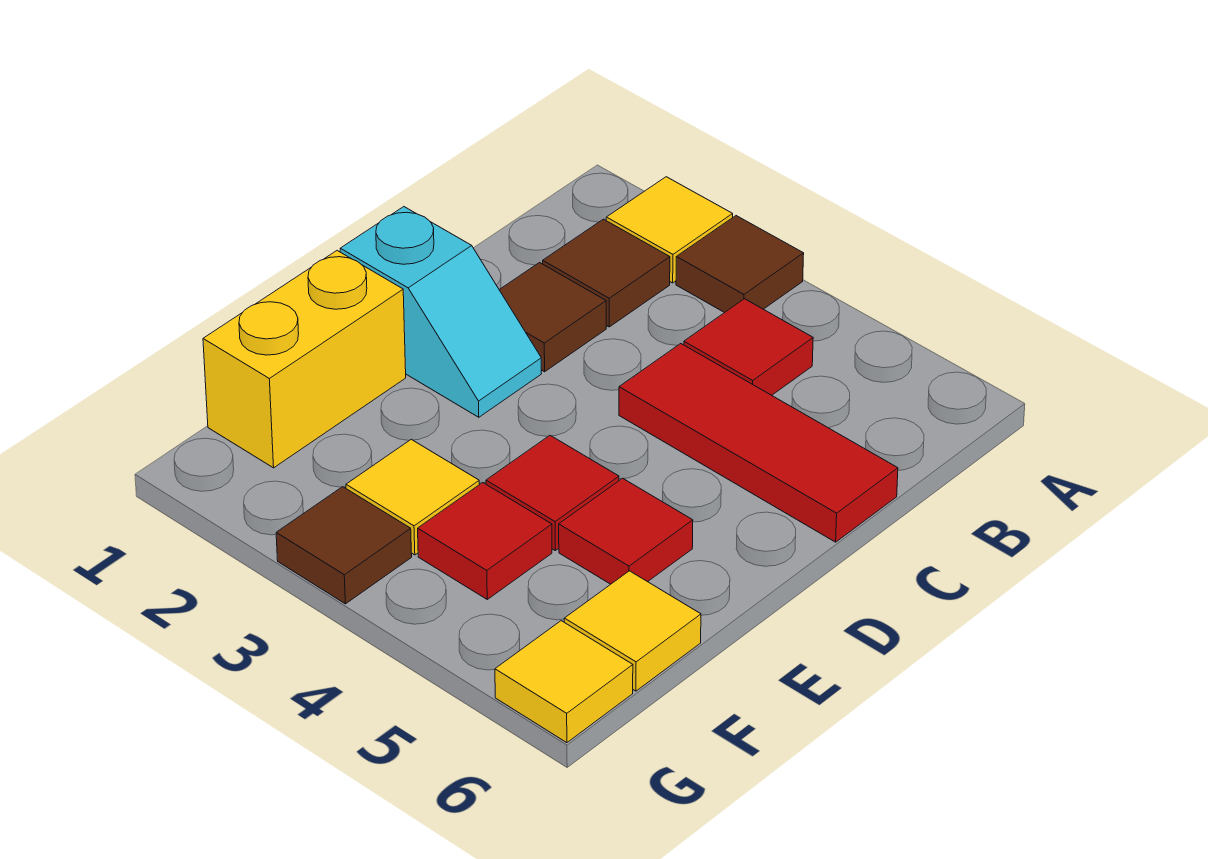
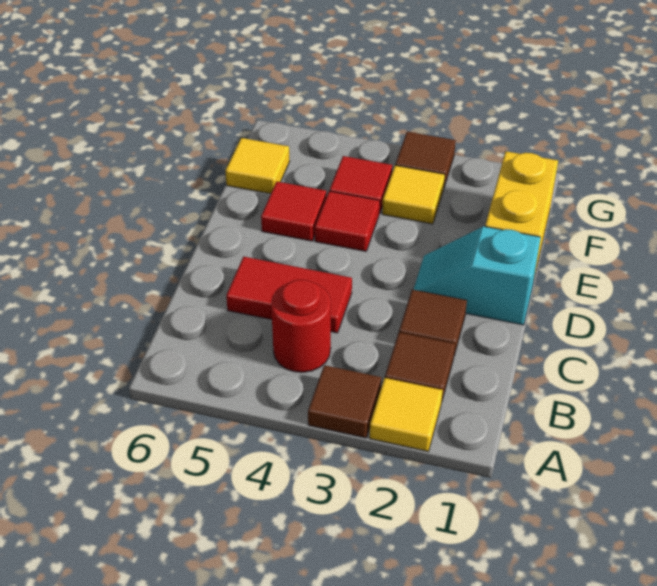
red 1x1 tile [684,299,813,395] -> red 1x1 round brick [271,280,331,372]
red 1x3 tile [619,344,898,542] -> red 1x2 tile [226,257,352,333]
yellow 1x1 tile [495,621,633,743] -> none

